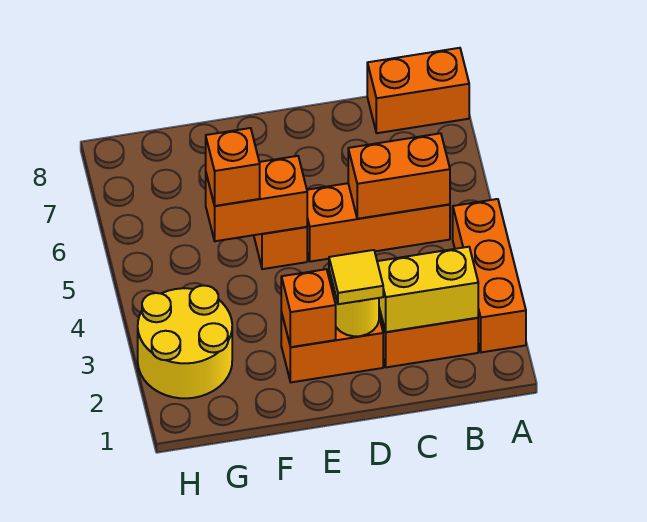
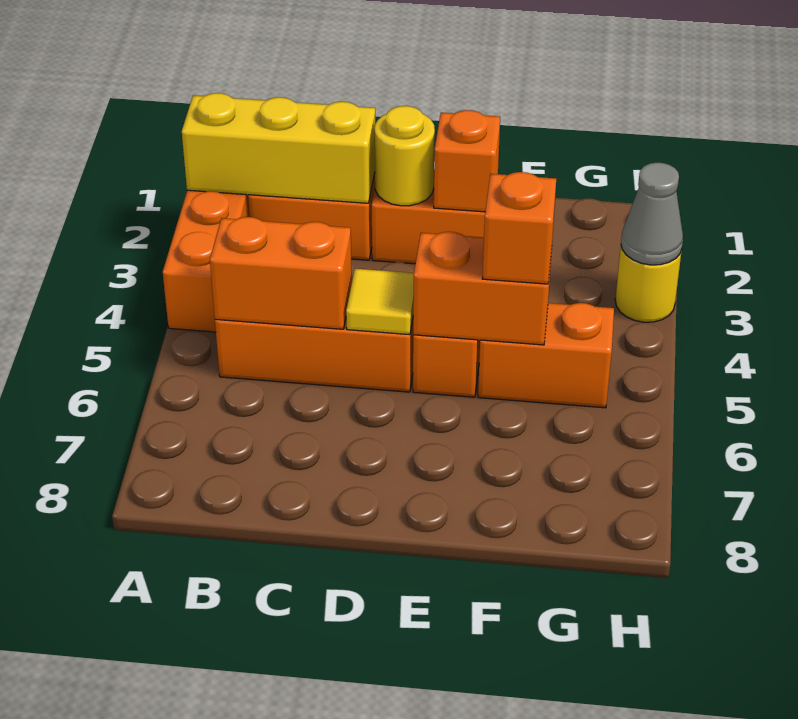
orange 1x2 brick [367,48,469,133] -> orange 1x2 brick moved to [478,303,614,408]
yellow 1x2 brick [377,247,478,332] -> yellow 1x3 brick [182,93,375,203]
yellow 1x1 tile [329,250,383,304] -> yellow 1x1 tile moved to [346,269,414,335]
yellow 2x2 round brick [138,285,232,398] -> yellow 1x1 round brick [615,246,682,322]
none -> grey 1x1 cone [621,162,683,265]

